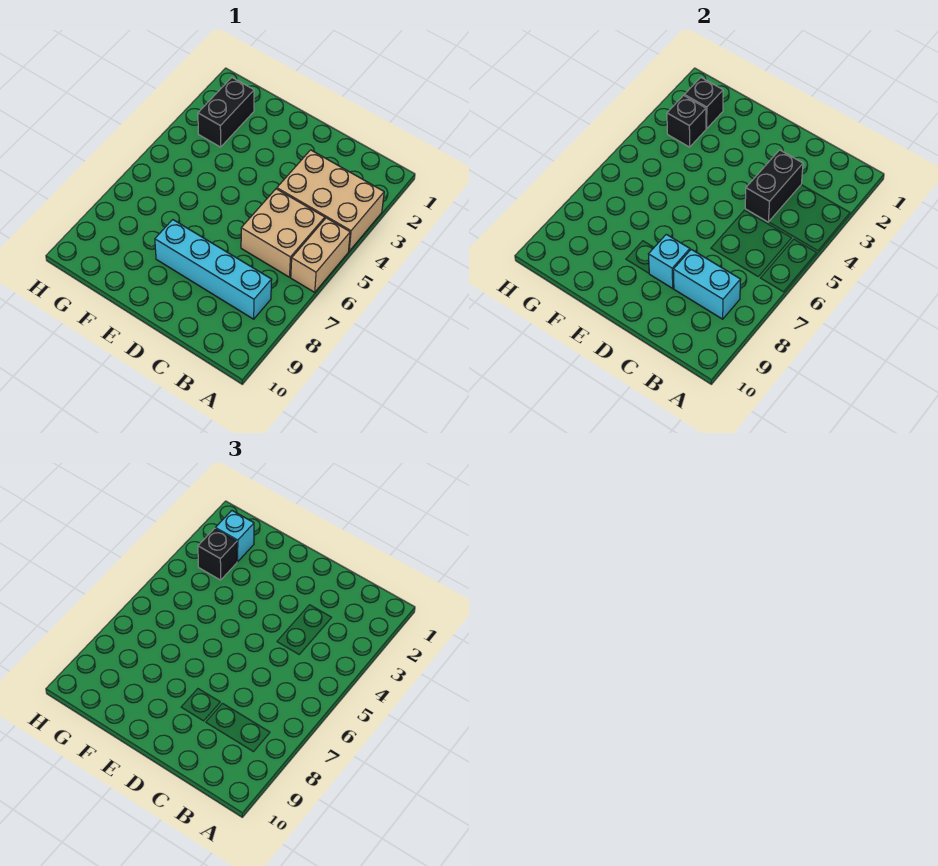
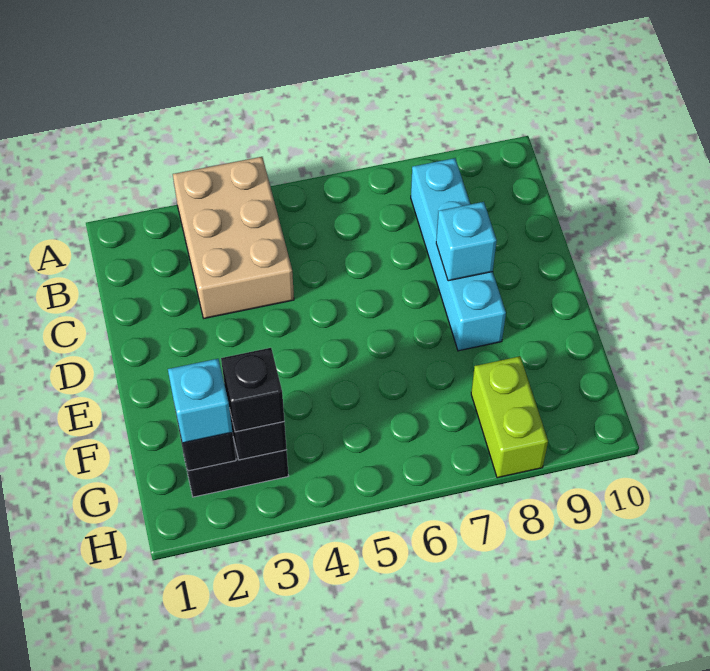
tan 1x2 brick [291,218,350,292] -> none
tan 2x2 brick [241,189,325,277] -> none
cyan 1x2 brick [673,249,741,319] -> none
black 1x2 brick [745,150,803,222] -> none
none -> lime 1x2 brick [471,356,548,478]

